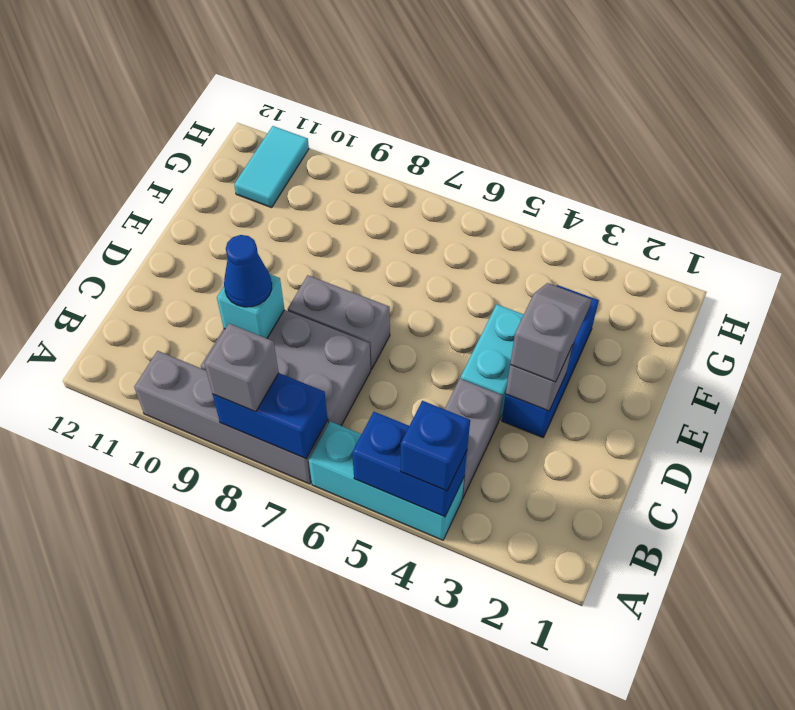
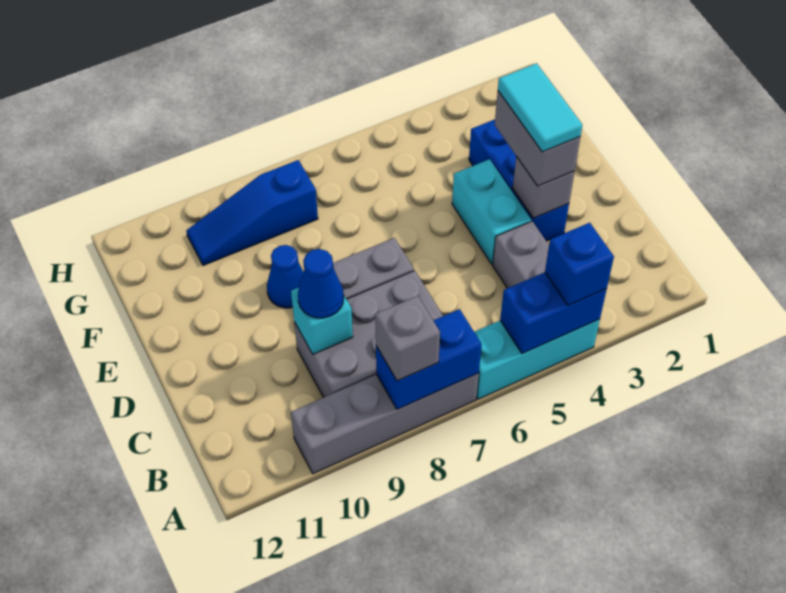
grey 1x2 slope [510,283,591,382] -> grey 1x2 brick [495,91,580,186]
none -> blue 1x1 cone [267,245,303,308]
none -> blue 1x3 slope [186,160,318,266]
cyan 1x2 tile [234,126,309,208] -> cyan 1x2 tile moved to [498,63,582,152]

